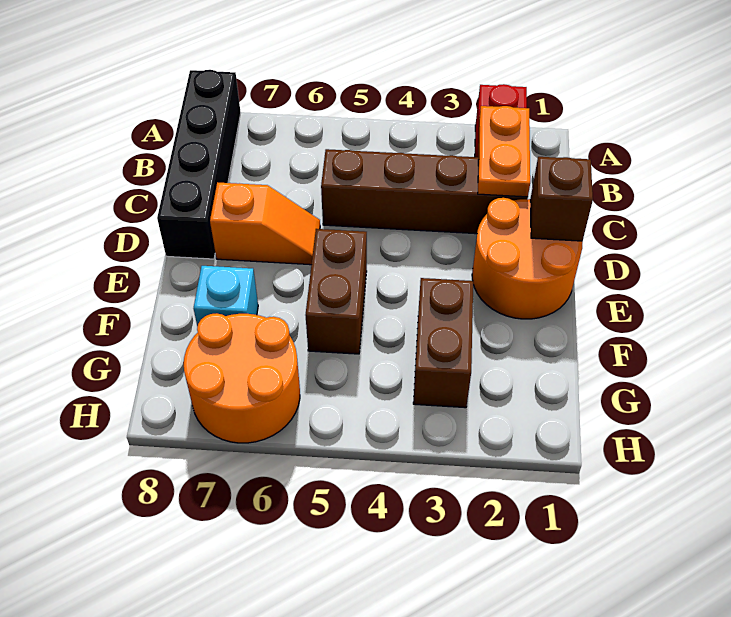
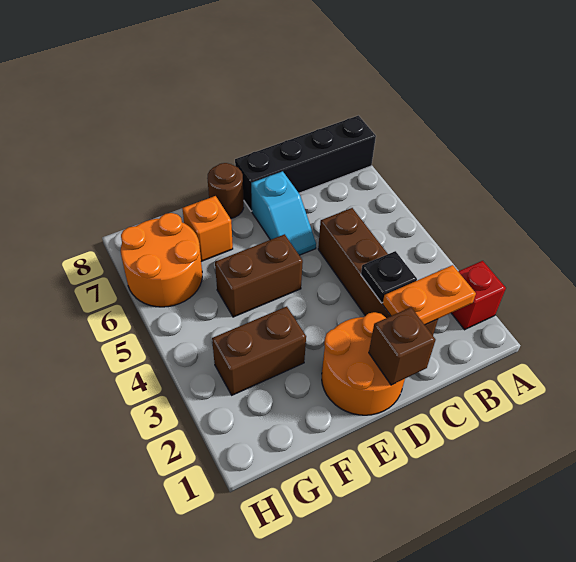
none -> black 1x1 plate [361,251,417,303]
orange 1x2 slope [210,182,320,265] -> cyan 1x2 slope [251,171,316,255]
none -> brown 1x1 round brick [207,163,244,219]
cyan 1x1 brick [194,266,258,327] -> orange 1x1 brick [182,196,233,261]

